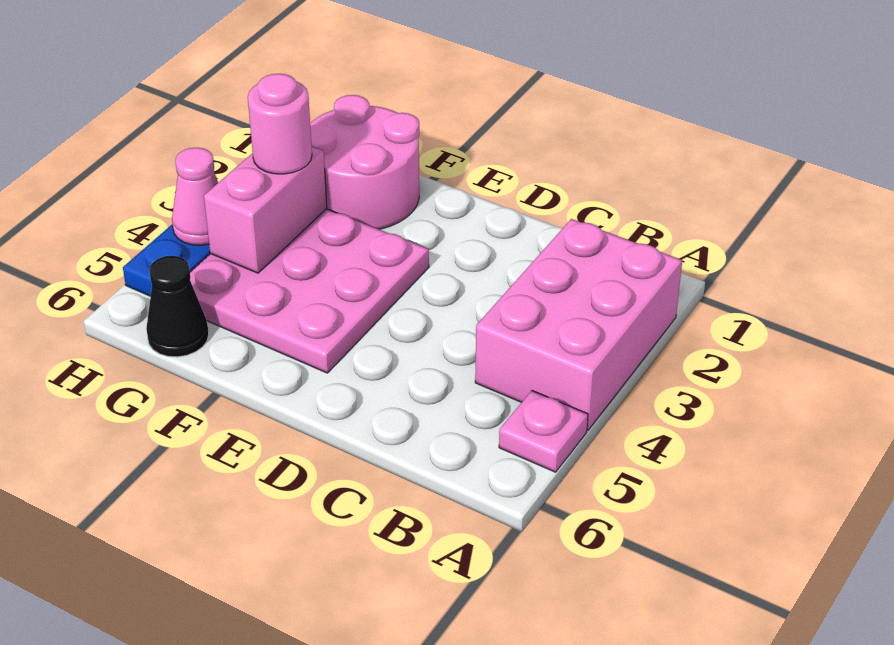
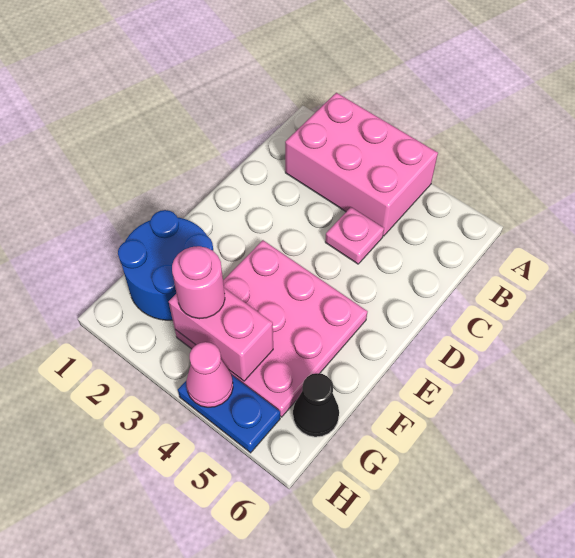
pink 1x1 plate [499,391,588,472] -> pink 1x1 plate moved to [325,207,384,264]
pink 2x2 round brick [310,95,419,229] -> blue 2x2 round brick [118,210,213,320]

